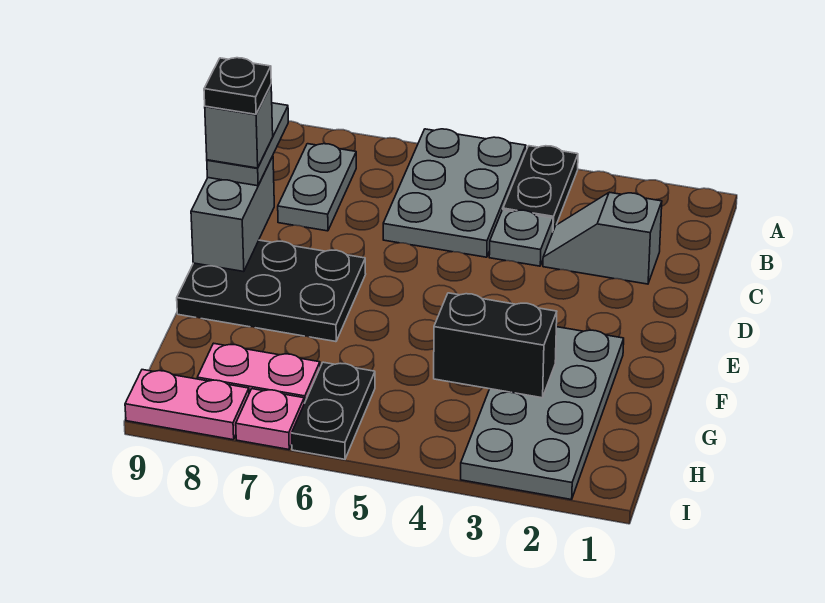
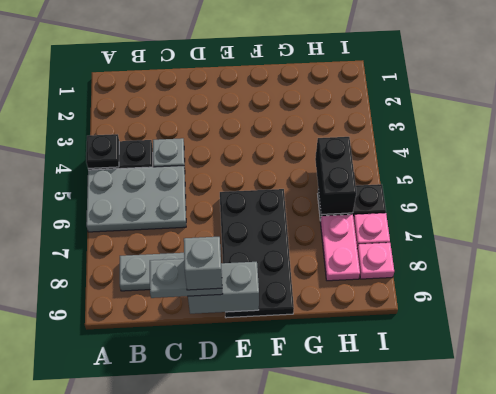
grey 1x2 slope [543,192,662,284] -> none
black 1x1 plate [204,58,271,114] -> black 1x1 plate moved to [86,134,119,168]
black 2x3 plate [177,240,366,342] -> black 2x4 plate [220,189,294,318]
grey 2x4 plate [461,327,624,500] -> none
black 1x2 brick [434,293,557,398] -> black 1x2 brick moved to [315,137,356,214]
pink 1x2 plate [125,370,249,440] -> pink 1x1 plate [357,243,394,279]

